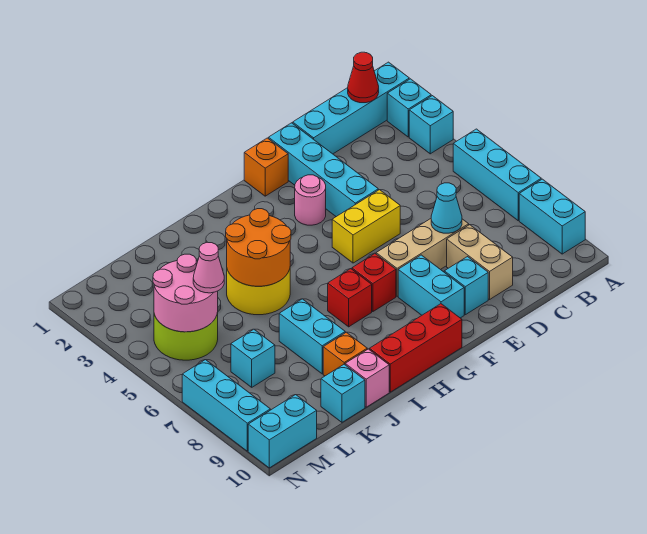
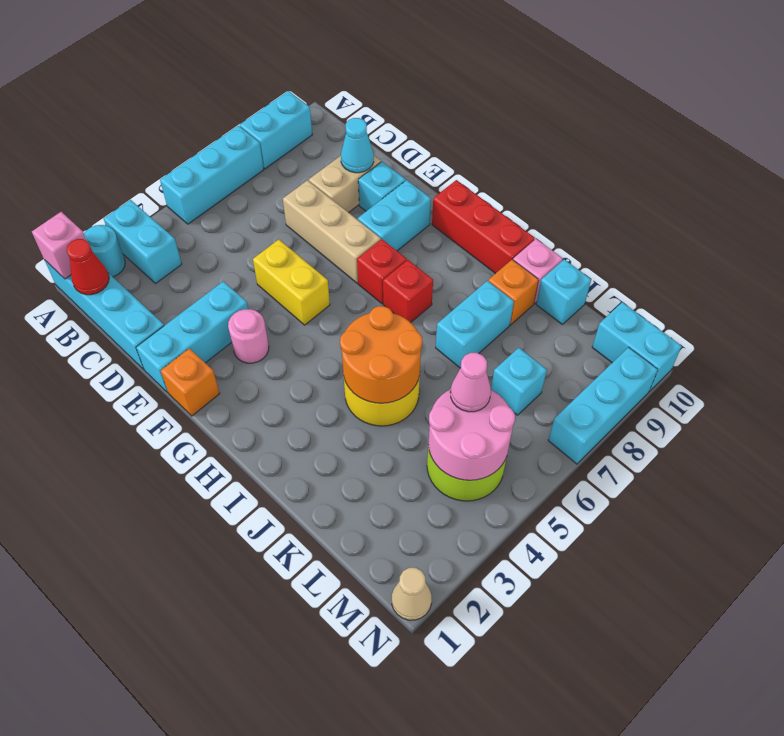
none -> pink 1x1 brick [32,212,86,279]
cyan 1x1 brick [387,79,431,137] -> cyan 1x1 round brick [84,225,125,277]
cyan 1x1 brick [409,96,453,154] -> cyan 1x2 brick [104,200,182,284]
cyan 1x1 cone [431,183,462,233] -> cyan 1x1 cone moved to [341,118,374,173]
cyan 1x4 brick [269,123,378,217] -> cyan 1x3 brick [136,281,248,393]
none -> tan 1x1 cone [392,568,432,620]

